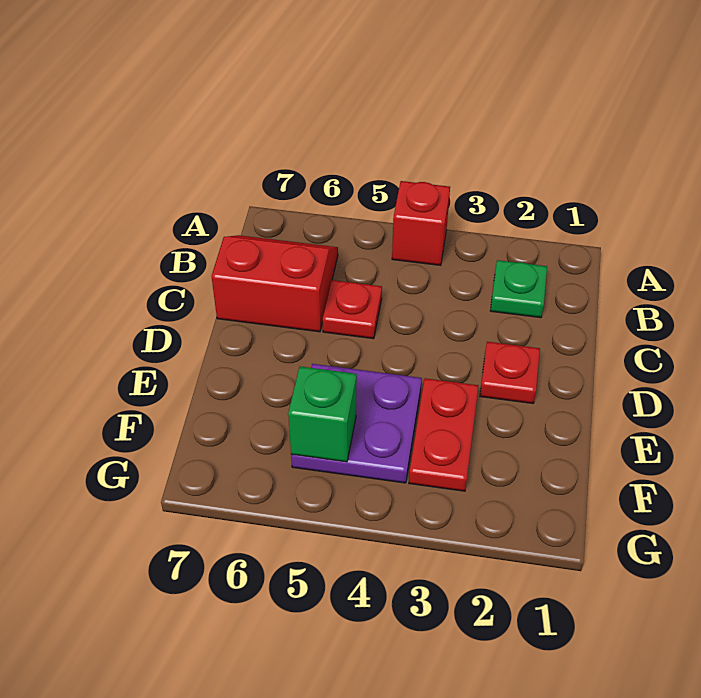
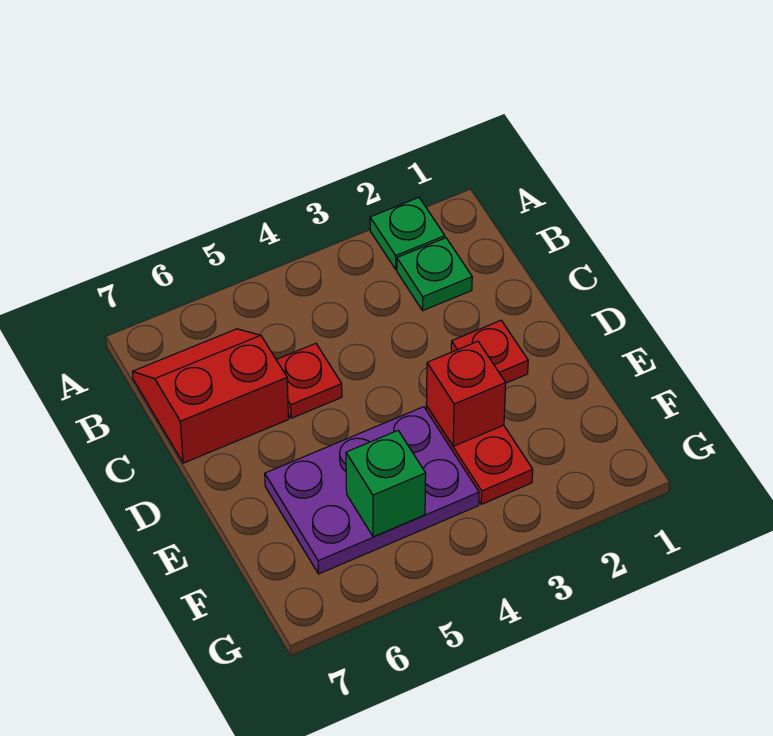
none -> green 1x1 plate [370,198,445,269]
red 1x1 brick [392,181,450,265] -> red 1x1 brick moved to [426,341,506,446]
purple 2x2 plate [291,364,422,483] -> purple 2x3 plate [265,407,479,574]

